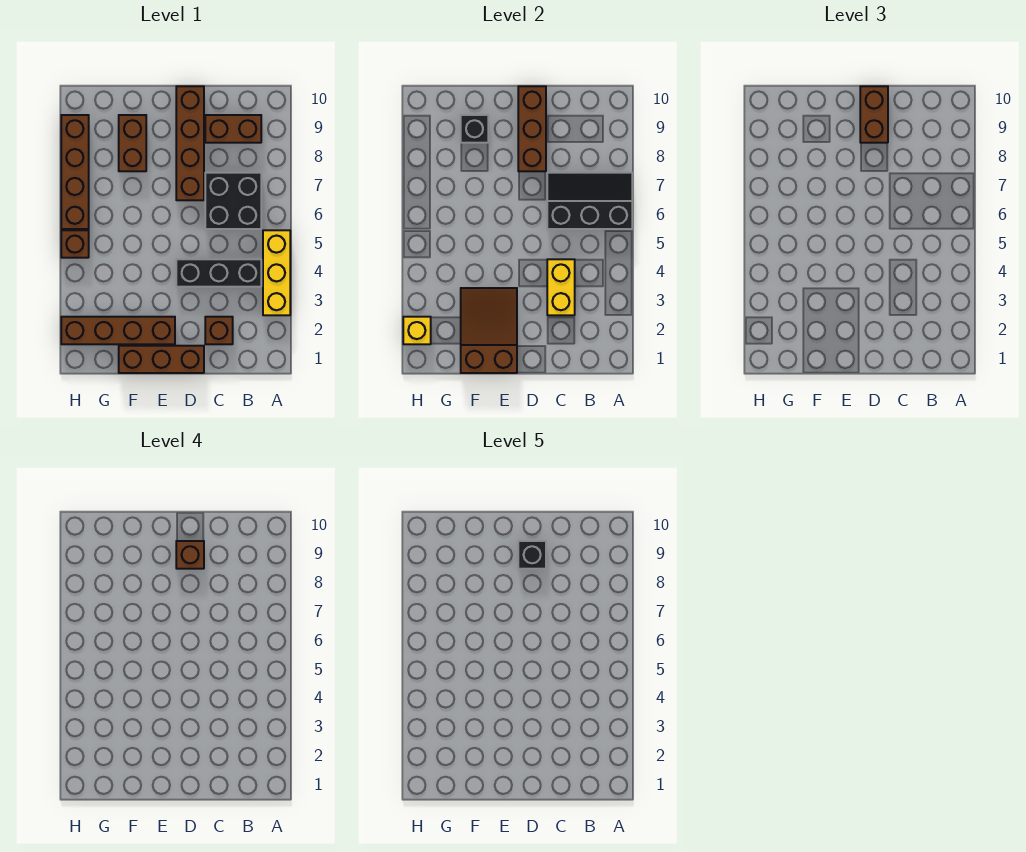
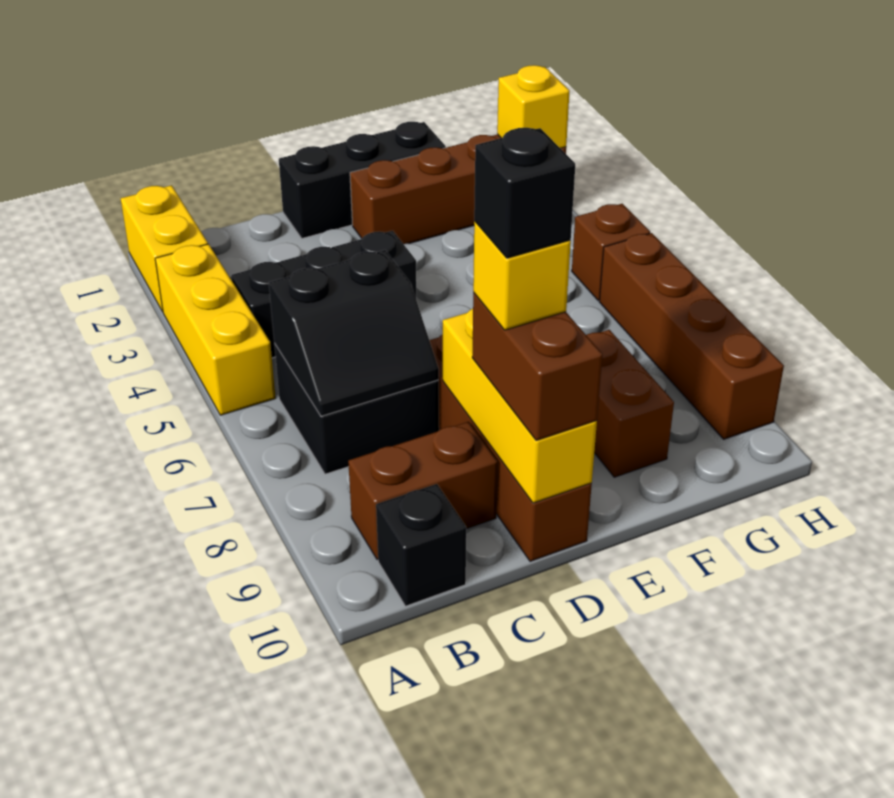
black 2x3 slope [547,173,632,229] -> black 2x2 slope [269,250,439,416]
brown 1x1 brick [205,317,233,344] -> none
yellow 1x2 brick [547,259,575,315] -> yellow 1x2 brick moved to [121,185,208,312]
brown 1x3 brick [119,346,204,373] -> black 1x3 brick [279,122,446,238]
brown 1x3 brick [518,86,546,171] -> yellow 1x3 brick [443,309,597,503]
brown 1x1 brick [176,541,204,569] -> yellow 1x1 brick [473,222,571,330]
brown 2x3 slope [461,288,517,373] -> none
black 1x1 brick [461,115,488,143] -> black 1x1 brick moved to [376,484,466,606]

